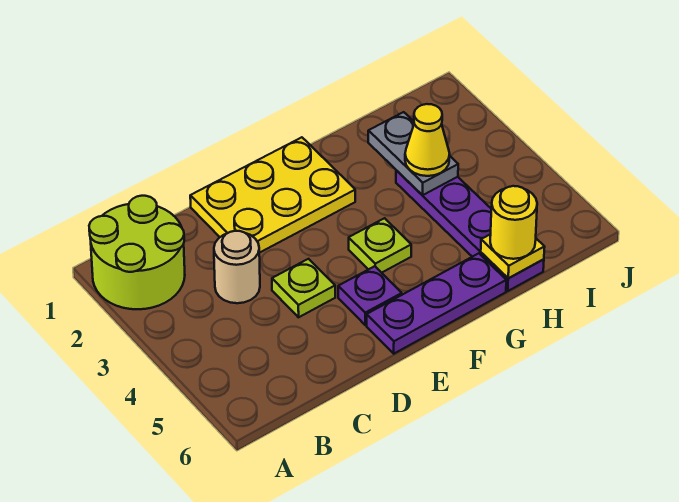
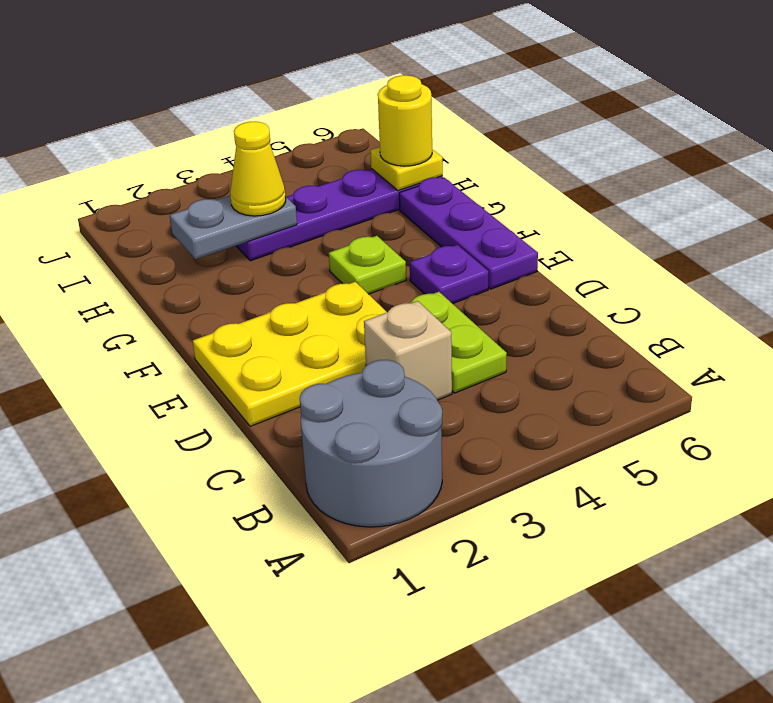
lime 2x2 round brick [89,196,185,309] -> grey 2x2 round brick [300,360,442,527]
tan 1x1 round brick [214,231,260,303] -> tan 1x1 brick [364,301,452,400]
yellow 2x3 plate [190,137,355,253] -> yellow 2x3 plate turned to [193,282,387,426]
lime 1x1 plate [272,259,335,317] -> lime 1x2 plate [409,292,507,393]

